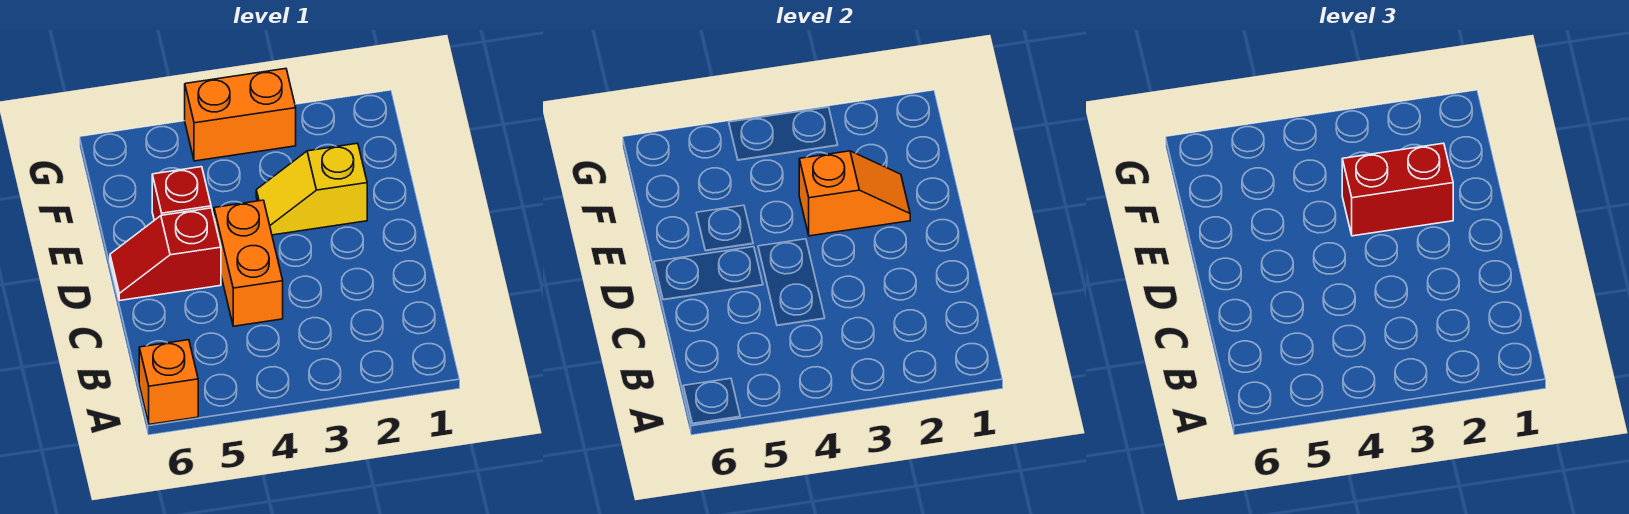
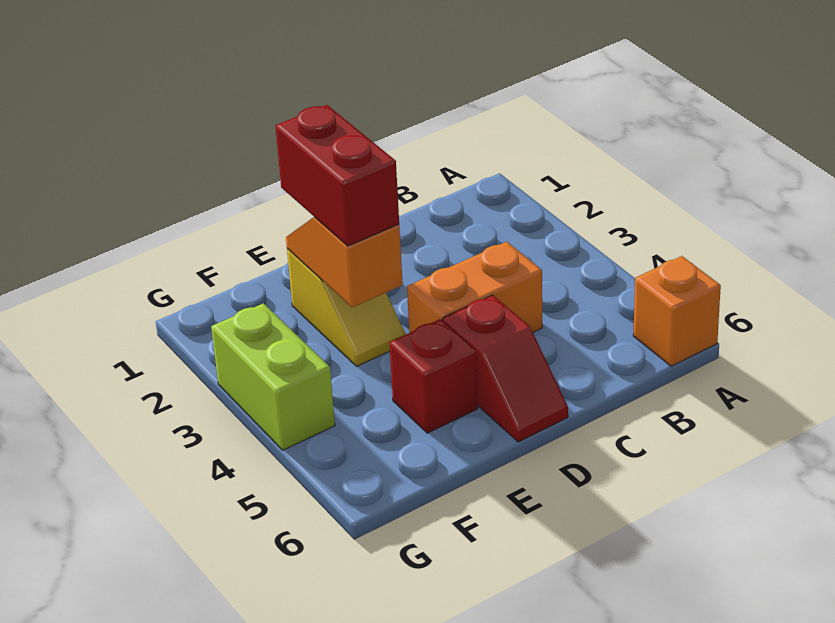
orange 1x2 brick [185,69,296,161] -> lime 1x2 brick [211,303,335,450]

